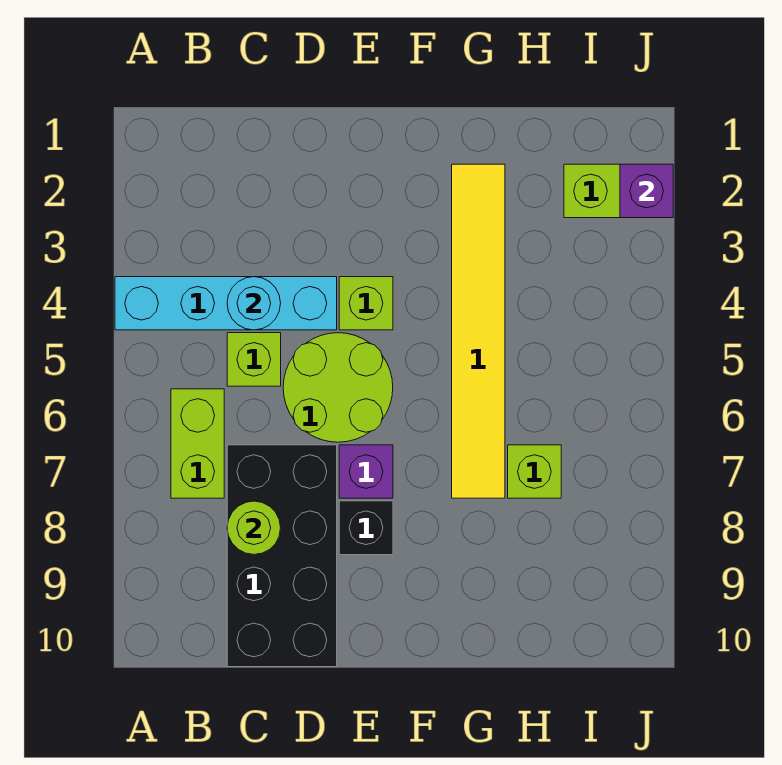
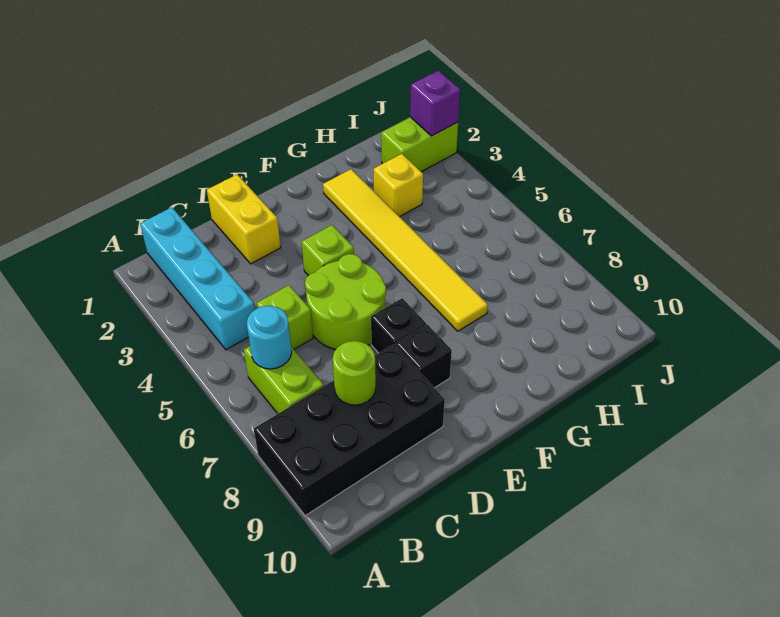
cyan 1x4 brick [115,277,337,330] -> cyan 1x4 brick turned to [140,207,255,350]
cyan 1x1 round brick [227,277,281,330] -> cyan 1x1 round brick moved to [247,306,292,369]
black 2x4 brick [227,445,337,667] -> black 2x4 brick turned to [254,344,445,516]
none -> yellow 1x2 brick [207,175,281,264]
purple 1x1 brick [339,445,393,498] -> black 1x1 brick [371,298,426,353]
none -> yellow 1x1 brick [374,154,423,217]
lime 1x1 brick [508,445,561,498] -> none

